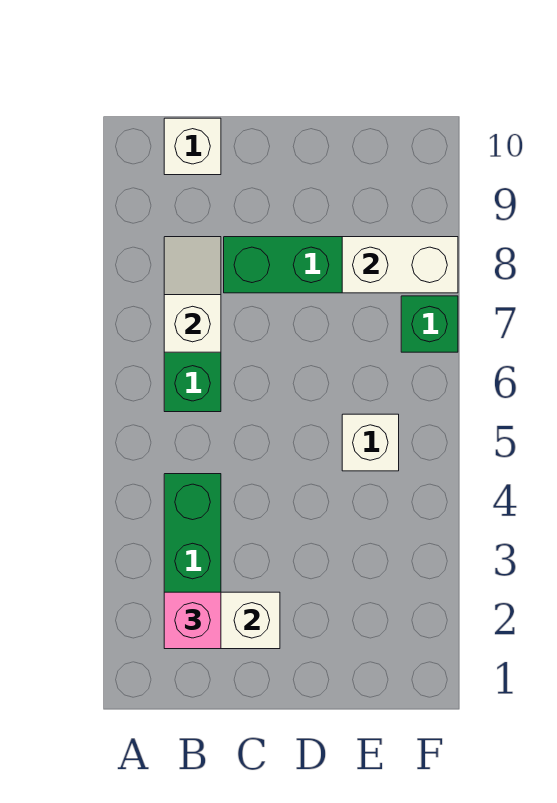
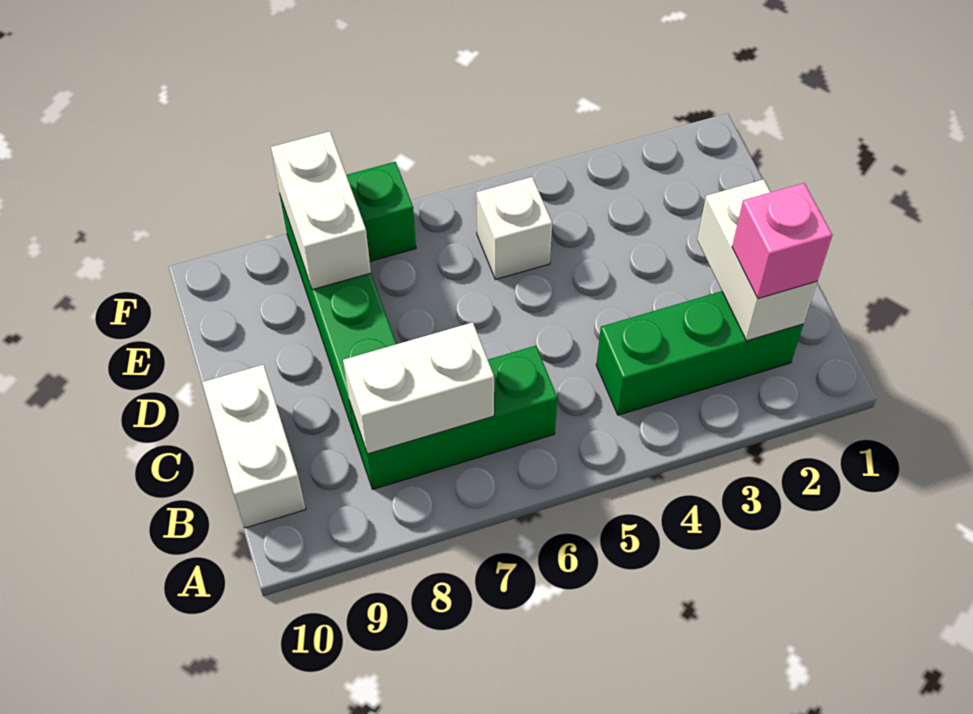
white 1x2 slope [164,237,221,352] -> white 1x2 brick [343,322,494,454]
white 1x1 brick [164,118,221,175] -> white 1x2 brick [202,365,306,528]

